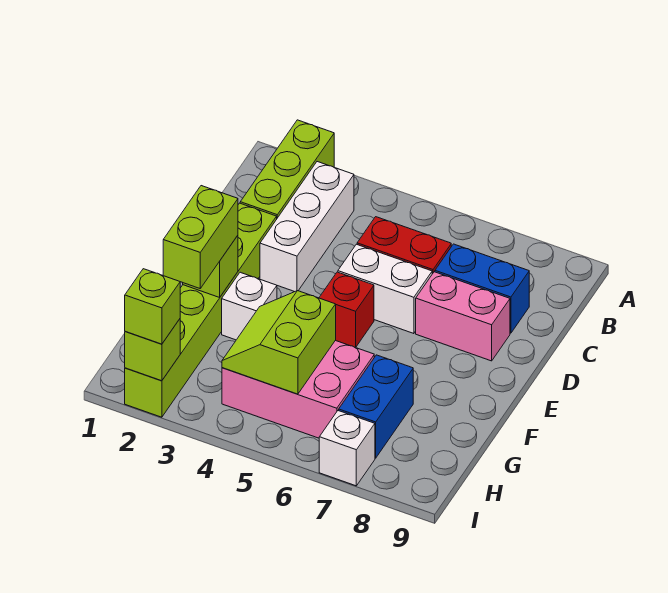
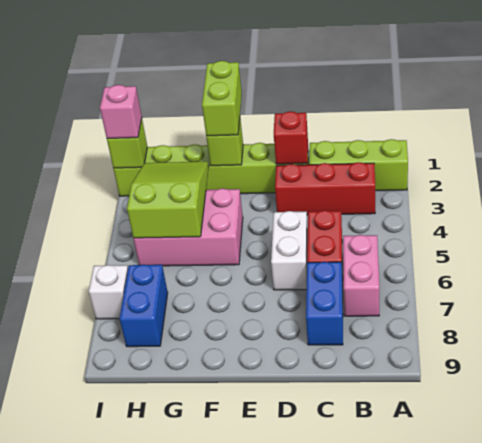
white 1x3 brick [260,162,354,292] -> red 1x3 brick [275,162,375,215]
pink 1x2 brick [416,272,510,361] -> pink 1x2 brick moved to [343,235,379,316]
red 1x1 brick [319,272,374,348] -> red 1x1 brick moved to [274,111,308,164]
lime 1x2 brick [163,186,238,288] -> lime 1x2 brick turned to [202,61,242,136]
white 1x1 brick [222,272,277,340] -> none
pink 2x3 brick [222,341,374,438] -> pink 2x3 brick turned to [133,188,243,266]
lime 2x2 slope [222,291,336,394] -> lime 2x3 slope [127,161,209,238]
blue 1x2 brick [339,355,413,458] -> blue 1x2 brick turned to [120,265,168,347]
lime 1x1 brick [125,269,180,344] -> pink 1x1 brick [100,85,142,138]

